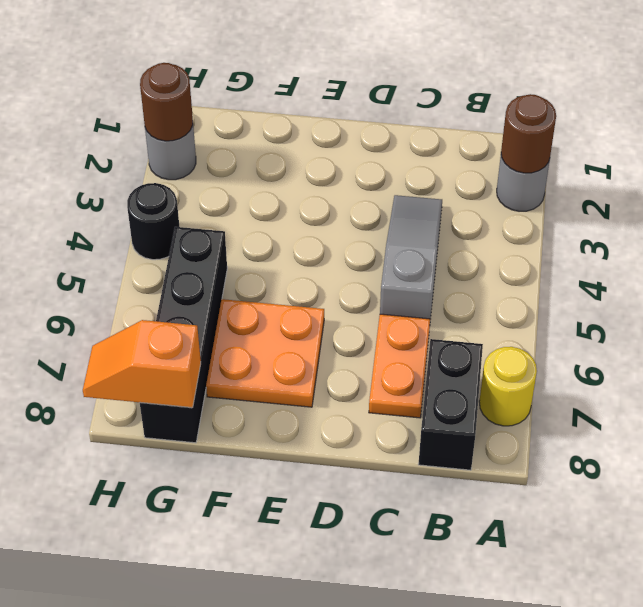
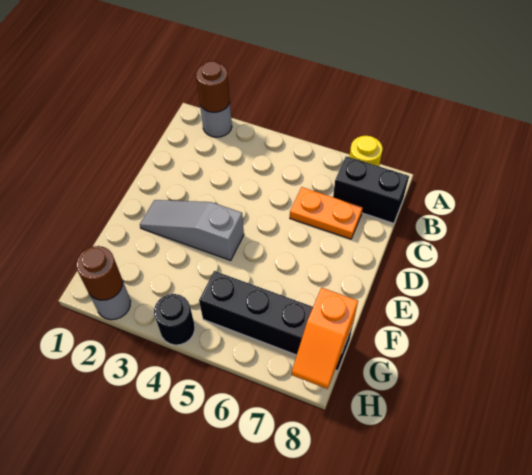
grey 1x3 slope [380,195,442,319] -> grey 1x3 slope moved to [140,200,244,260]
orange 2x2 plate [206,299,324,407] -> none

